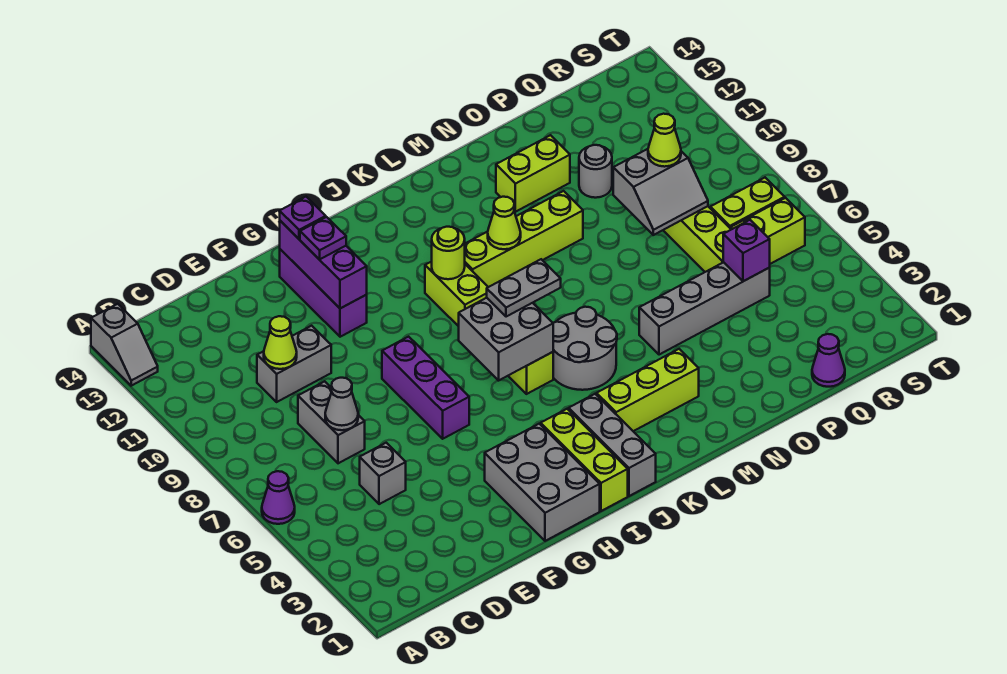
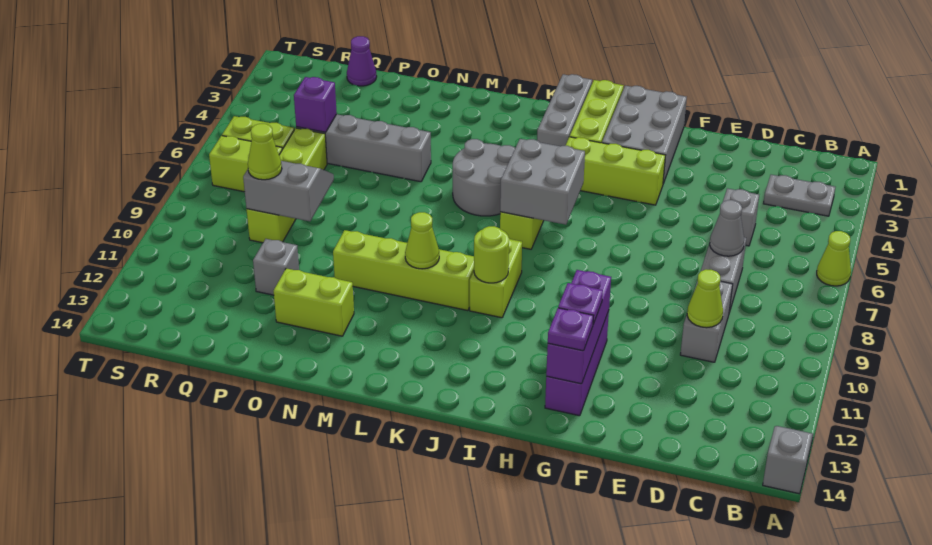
purple 1x1 cone [262,471,295,524] -> lime 1x1 cone [817,231,851,286]
grey 1x2 brick [257,326,331,402] -> grey 1x2 brick turned to [680,281,733,362]
purple 1x3 brick [382,337,469,439] -> none
grey 1x2 plate [487,259,561,317] -> grey 1x2 plate moved to [763,175,835,216]
lime 1x3 brick [597,349,699,431] -> lime 1x3 brick moved to [565,137,665,205]
grey 1x1 round brick [579,145,612,198] -> grey 1x1 brick [253,239,299,295]

